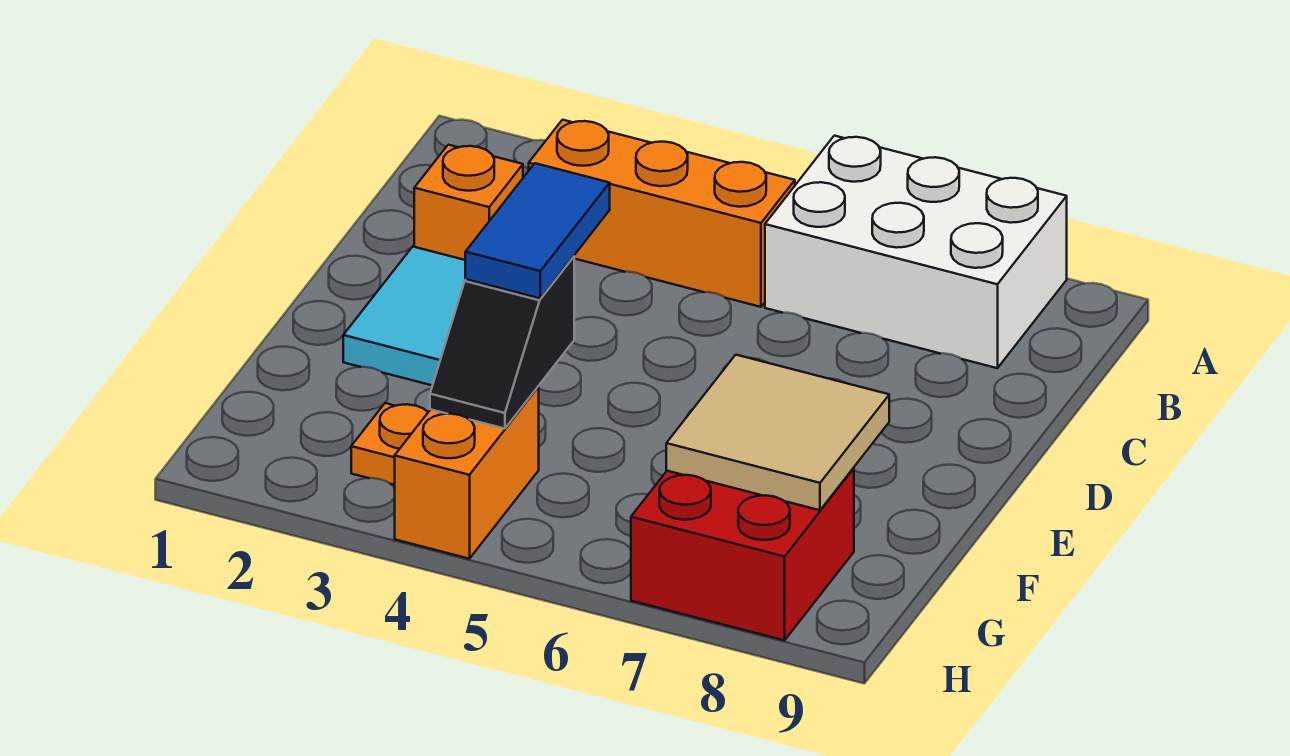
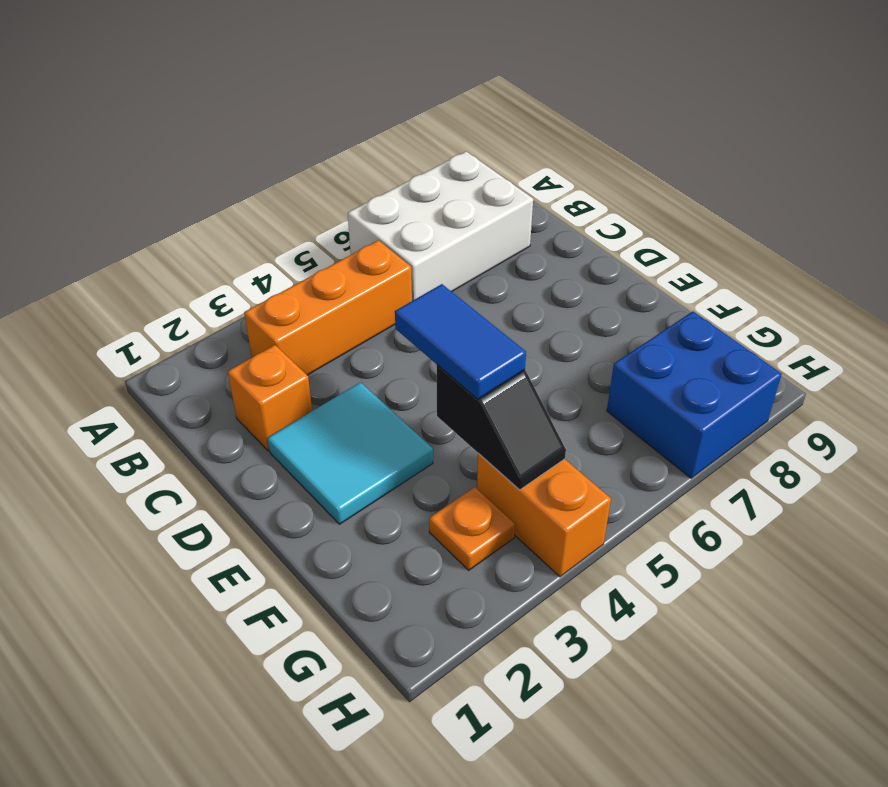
tan 2x2 tile [666,355,889,510] -> none
red 2x2 brick [631,468,854,640] -> blue 2x2 brick [607,311,782,478]

